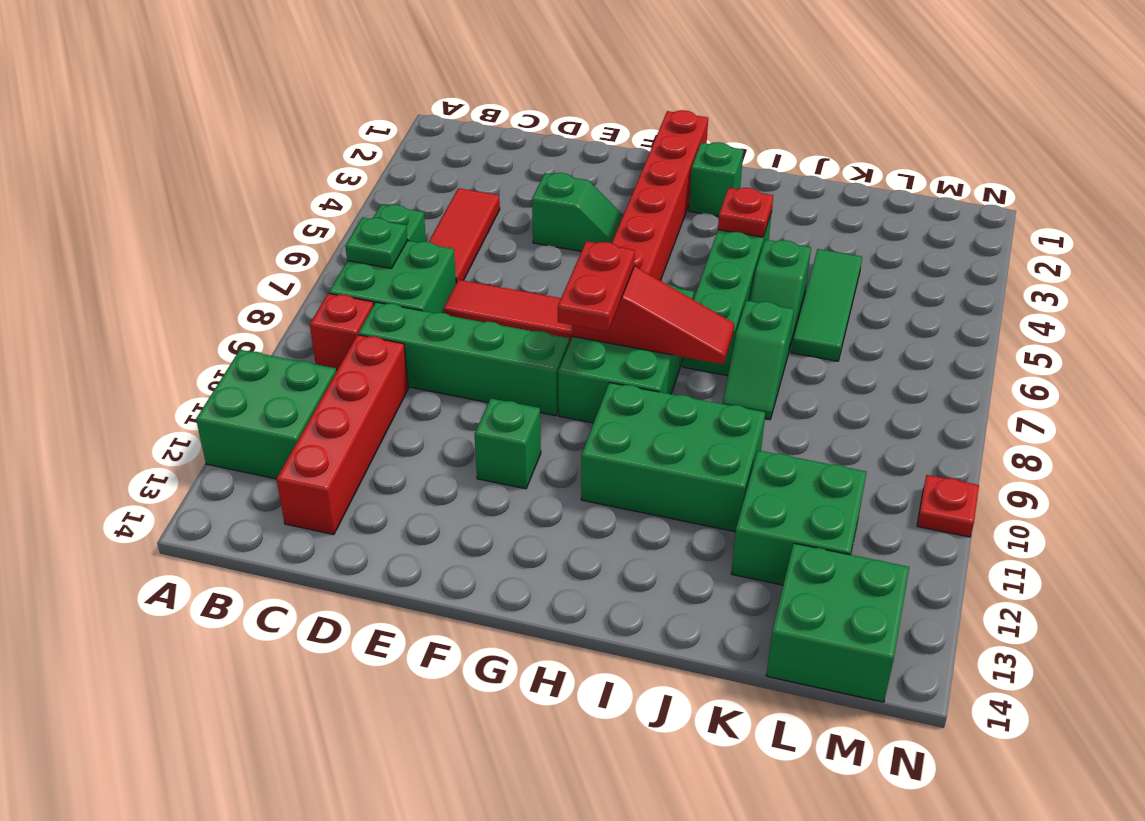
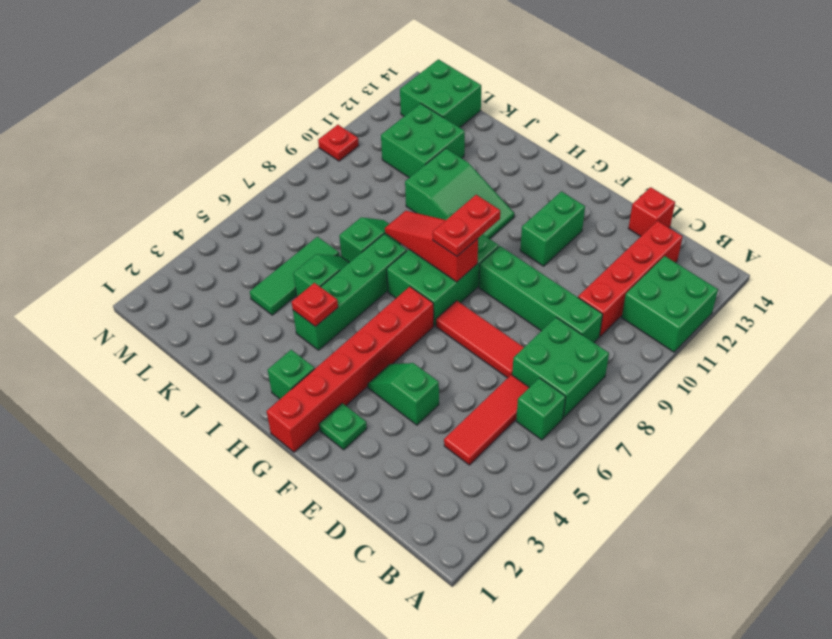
green 1x1 plate [345,218,408,269] -> green 1x1 plate moved to [319,403,367,450]
red 1x1 brick [310,293,374,371] -> red 1x1 brick moved to [628,187,675,236]
green 1x1 brick [475,399,541,489] -> green 1x2 brick [520,192,585,266]
green 2x3 brick [581,383,765,532] -> green 2x3 slope [405,148,514,239]

